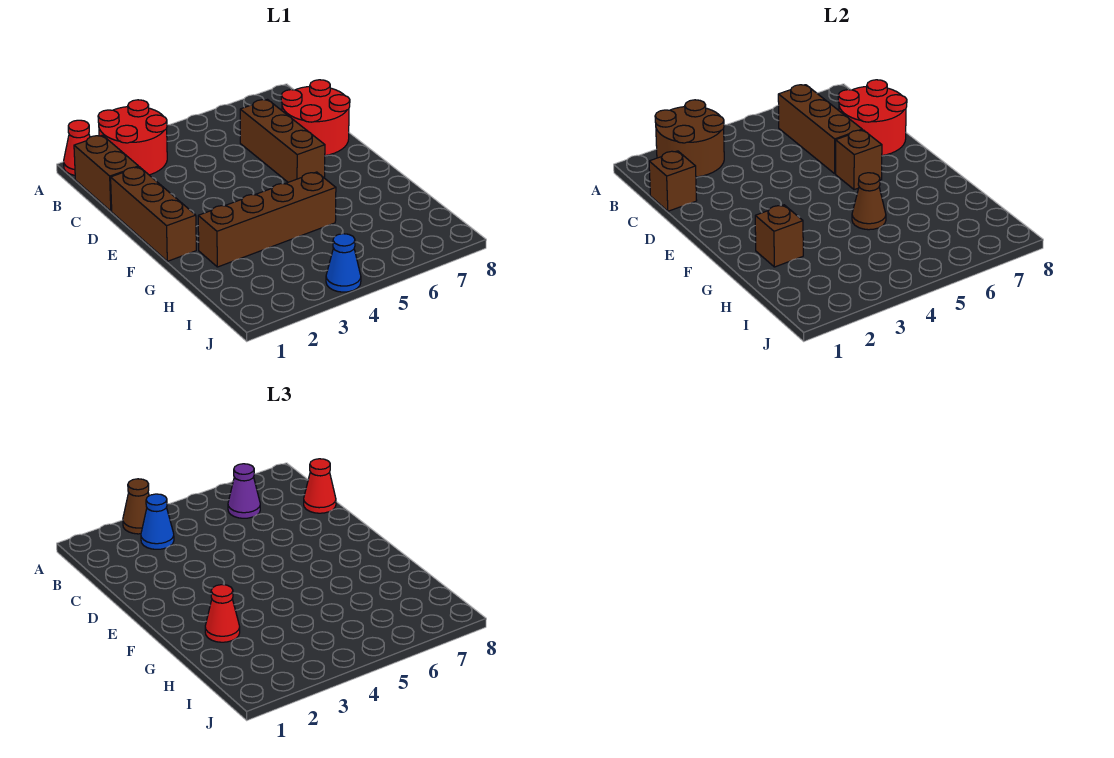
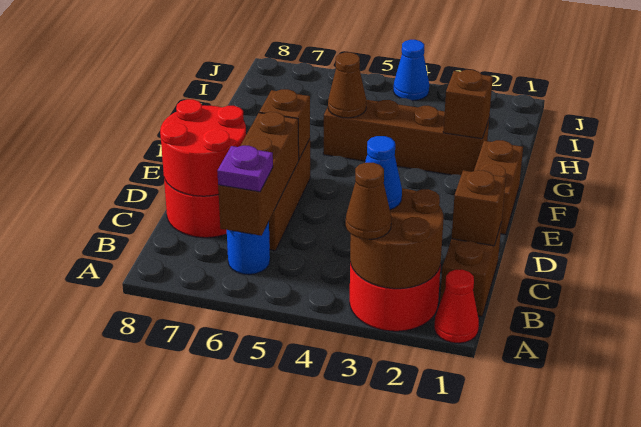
none -> blue 1x1 round brick [227,222,270,275]
purple 1x1 cone [228,464,260,518] -> purple 1x1 plate [217,146,273,192]
red 1x1 cone [304,459,336,513] -> none
brown 1x3 brick [111,167,196,261] -> brown 1x2 brick [474,140,523,234]
red 1x1 cone [205,585,240,642] -> none

